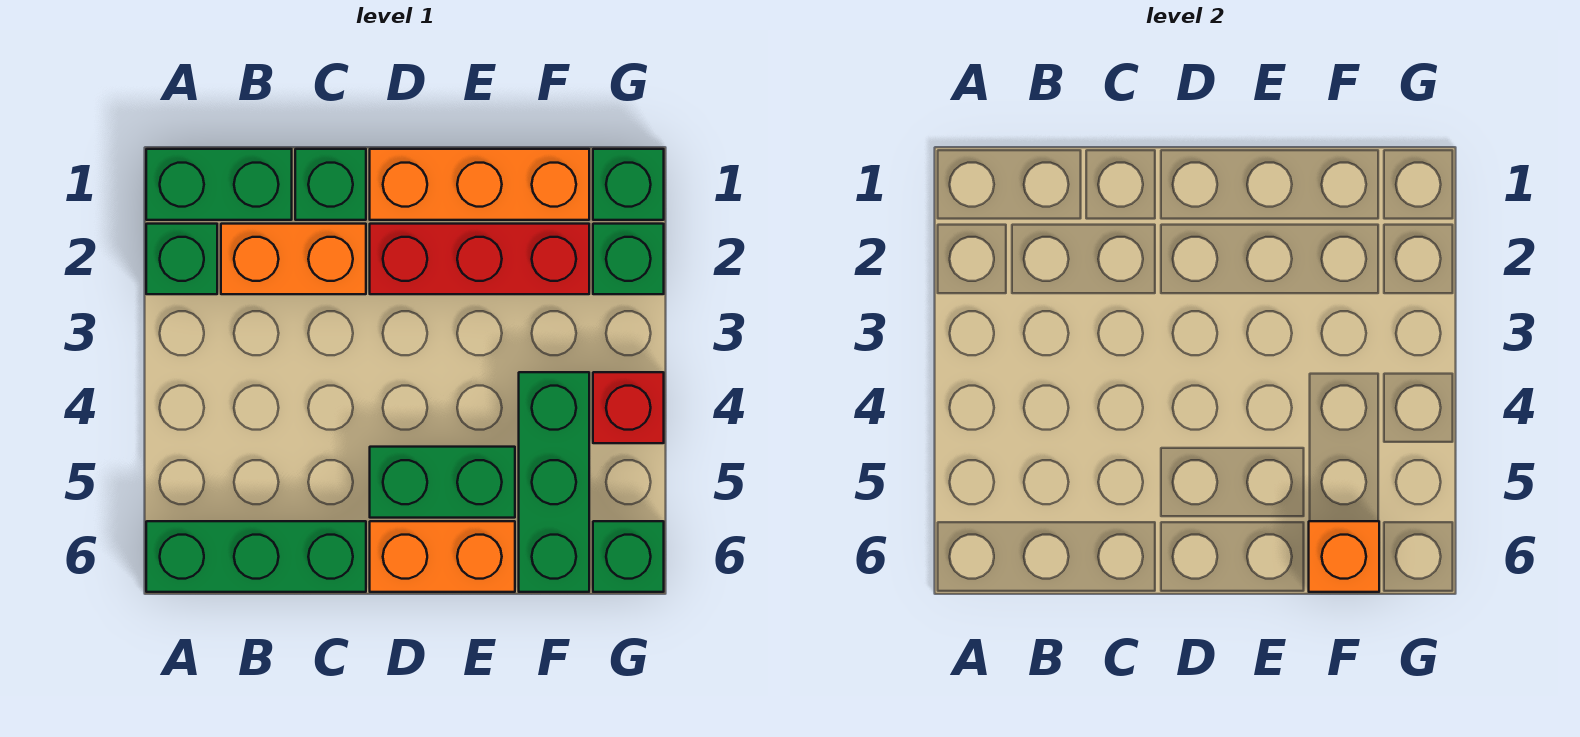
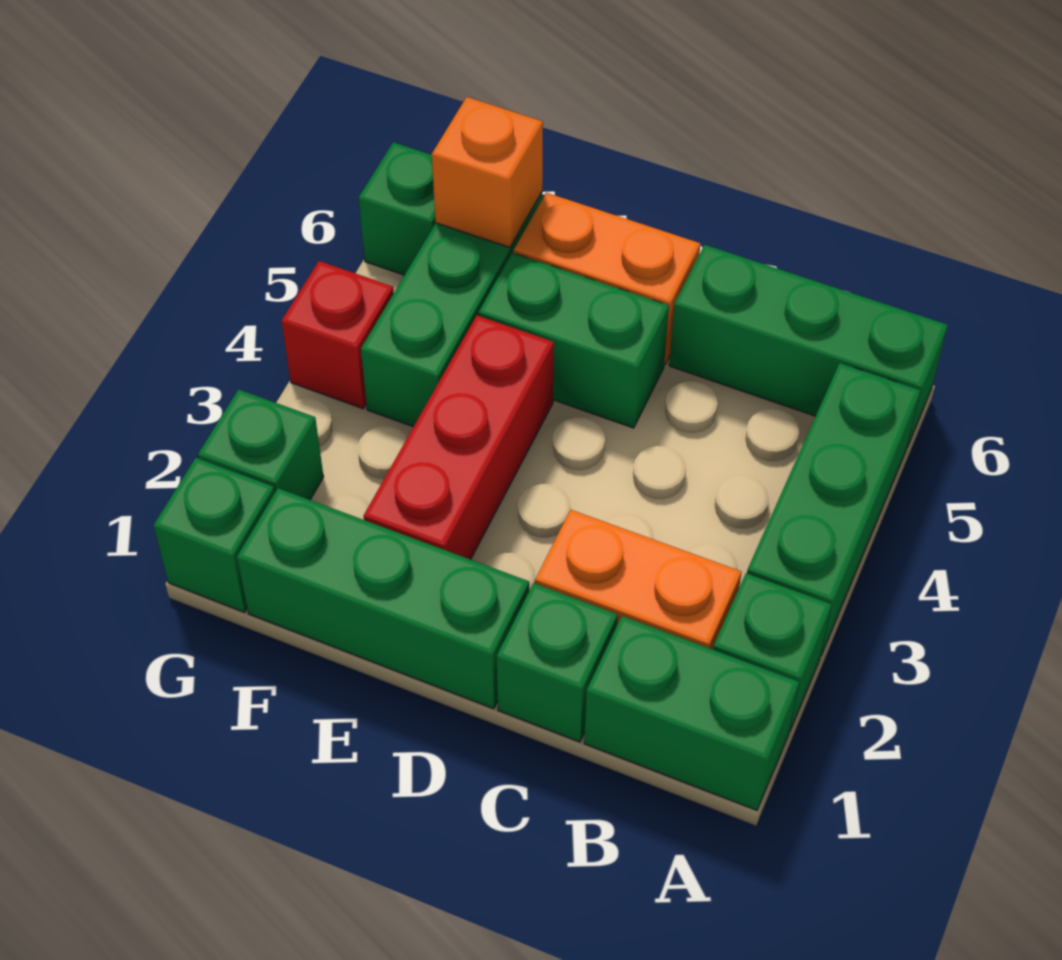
none -> green 1x3 brick [747,363,921,656]
orange 1x3 brick [370,149,589,220] -> green 1x3 brick [237,488,529,709]
red 1x3 brick [370,224,589,294] -> red 1x3 brick turned to [364,316,554,560]

